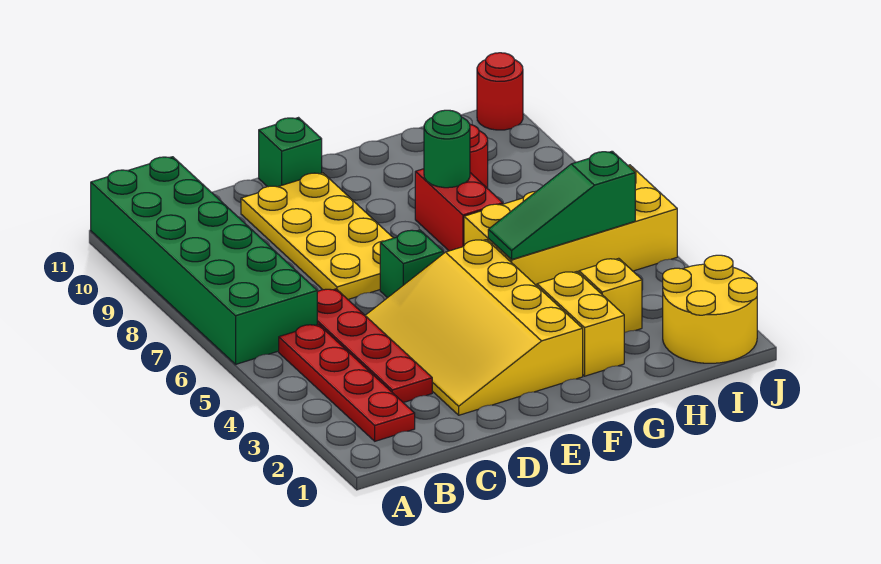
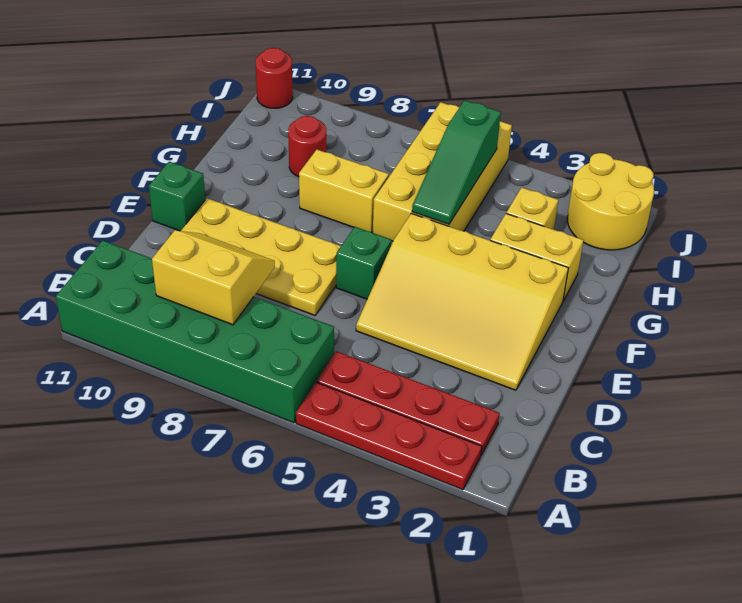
none -> yellow 2x2 slope [152,230,275,325]
red 1x4 plate [317,289,432,403] -> red 1x4 plate moved to [296,382,482,490]
red 1x2 brick [415,169,503,251] -> yellow 1x2 brick [299,150,389,233]
green 1x1 round brick [424,110,470,188] -> none

